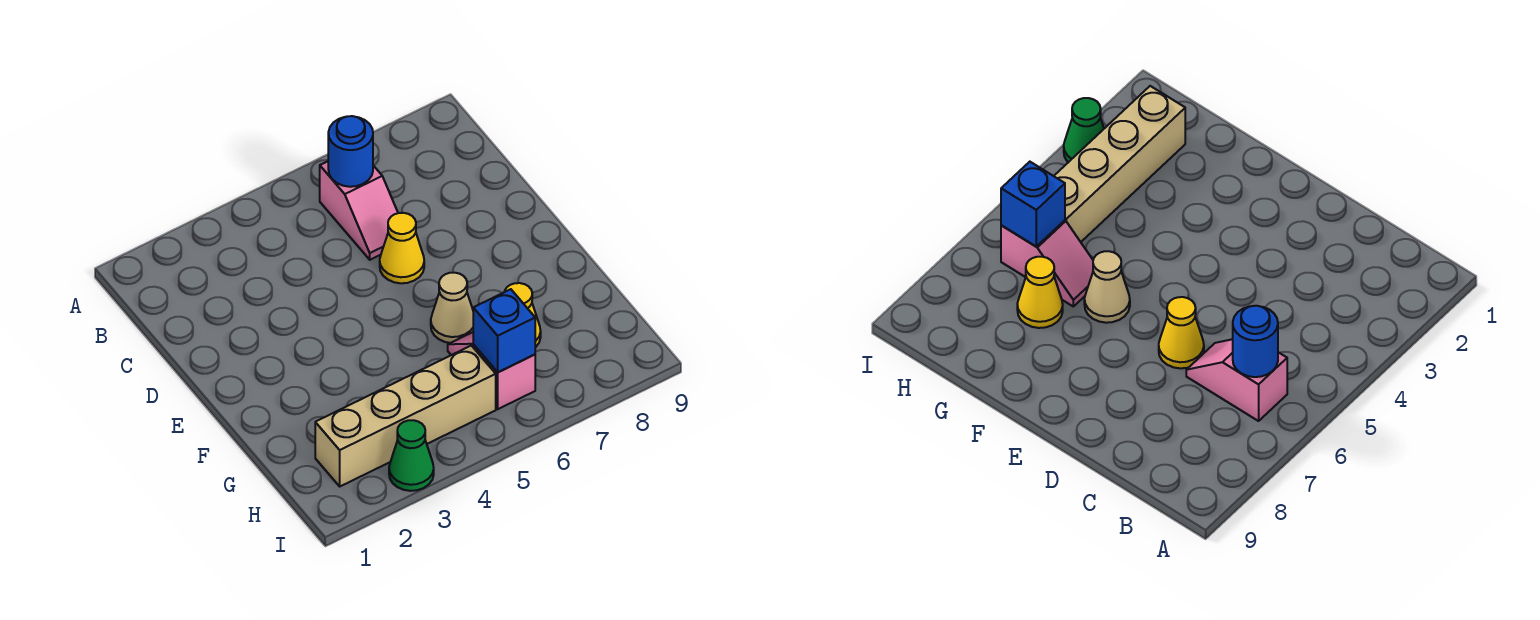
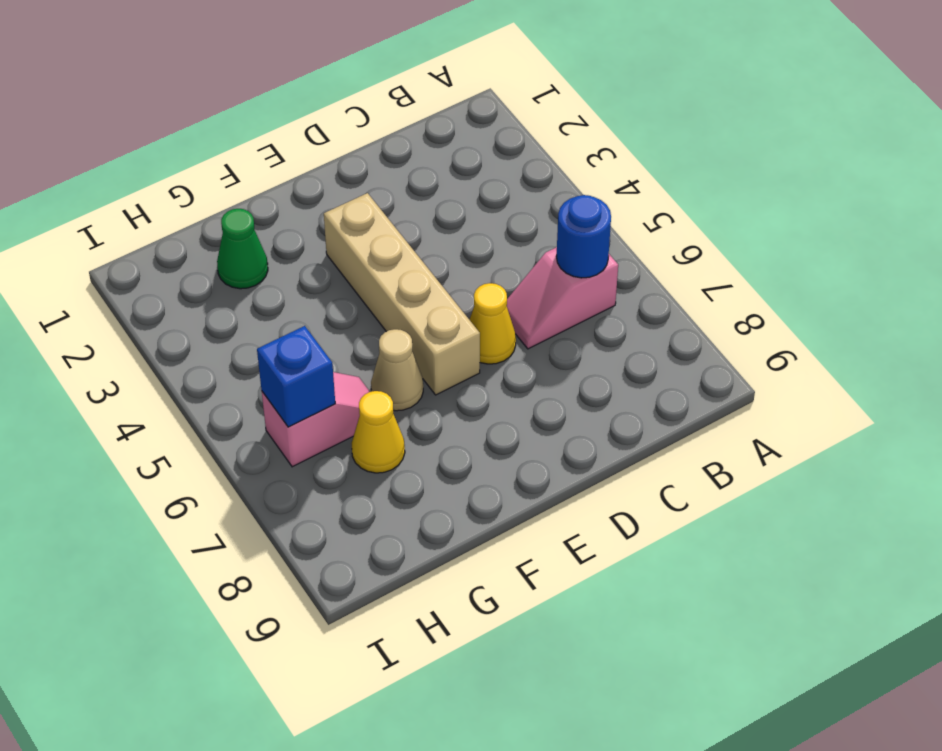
tan 1x4 brick [315,346,496,486] -> tan 1x4 brick moved to [324,193,480,395]
green 1x1 cone [389,420,434,491] -> green 1x1 cone moved to [217,209,268,289]

